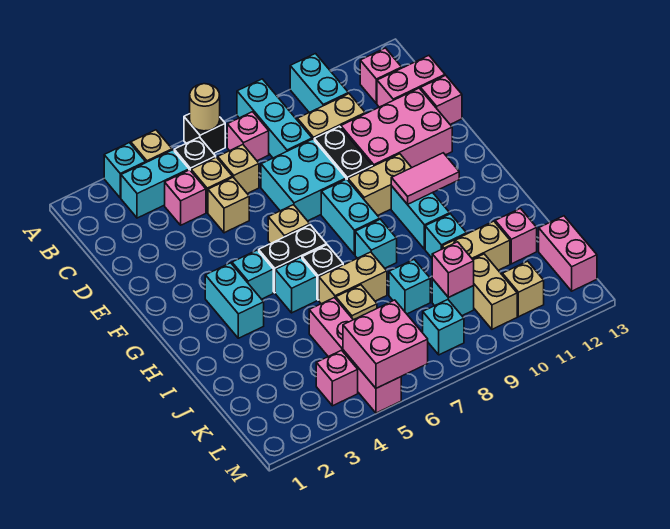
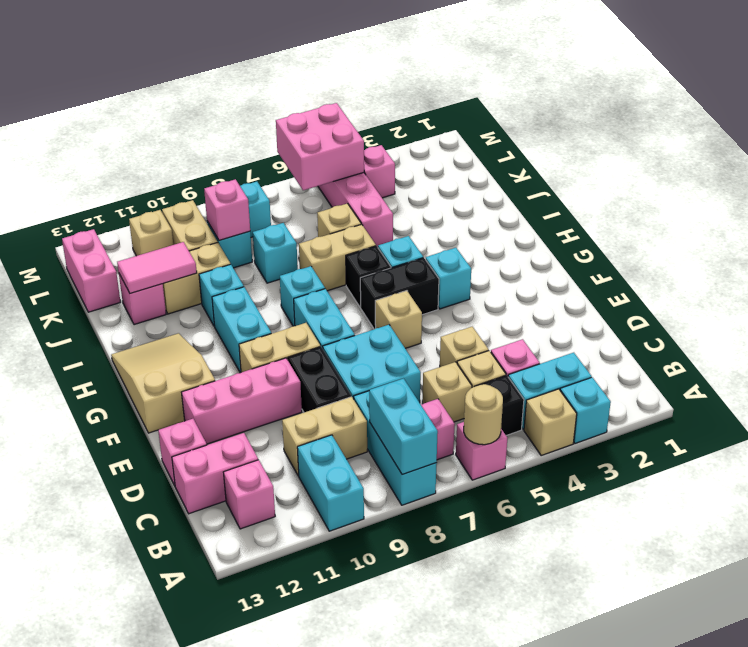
black 1x1 brick [184,114,225,154] -> pink 1x1 brick [456,422,507,480]
pink 2x3 brick [341,88,452,167] -> pink 1x3 brick [182,358,302,444]
none -> tan 2x3 slope [111,333,215,433]
cyan 1x2 brick [205,263,264,338] -> cyan 1x2 brick moved to [369,379,438,475]
pink 1x2 tile [391,153,459,204] -> pink 1x2 tile moved to [117,242,197,293]

